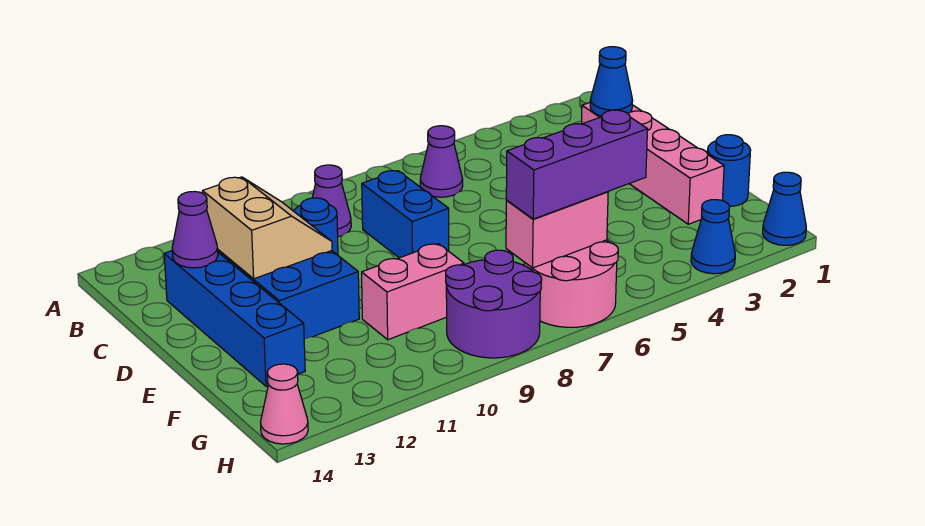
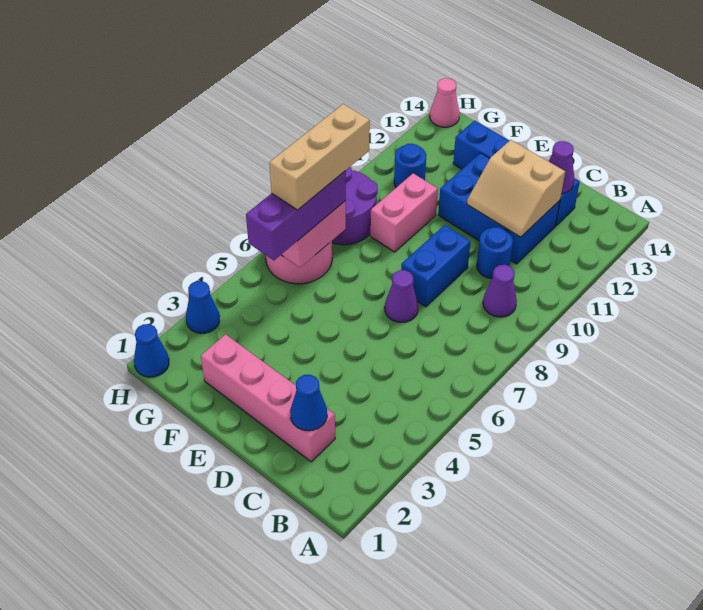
purple 1x1 cone [420,126,463,197] -> purple 1x1 cone moved to [385,270,418,322]
blue 1x2 brick [362,171,449,258] -> blue 1x2 brick turned to [401,225,471,307]
blue 1x1 round brick [707,135,751,206] -> blue 1x1 round brick moved to [394,144,426,187]
none -> tan 1x3 brick [269,104,370,210]

